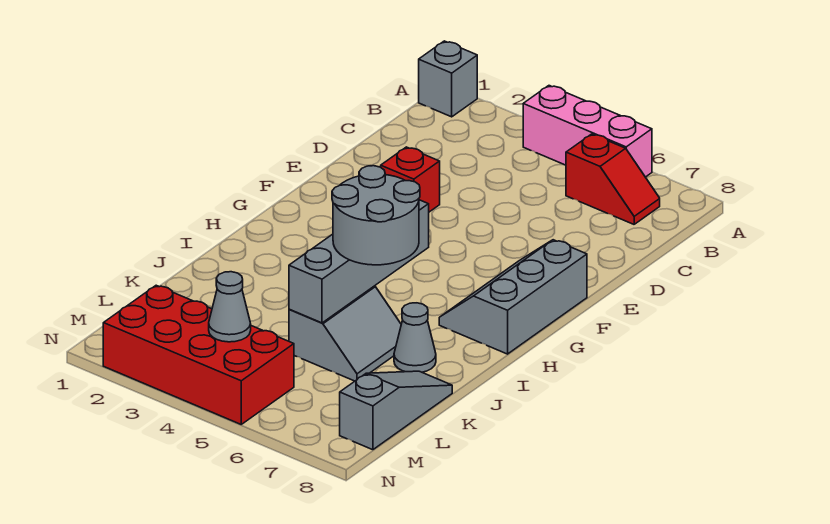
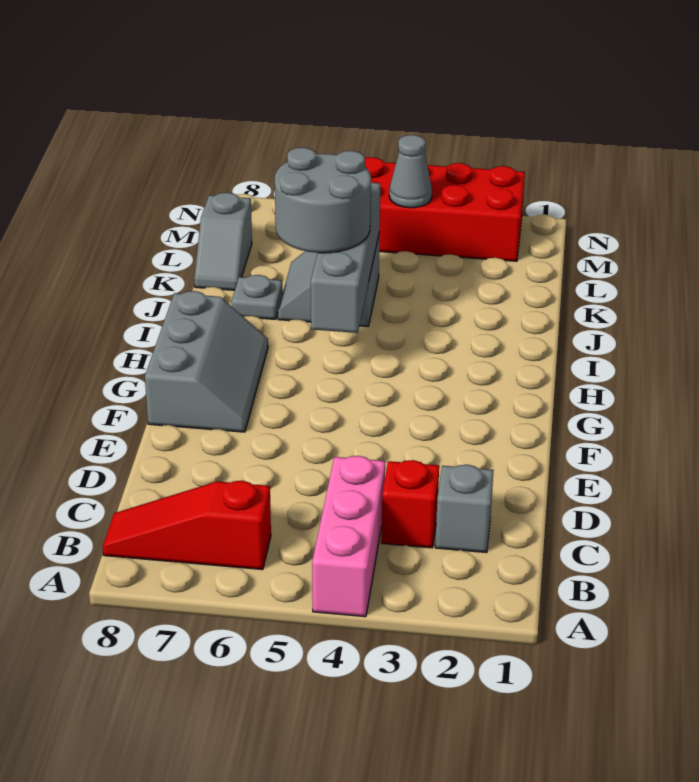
grey 1x1 brick [419,41,477,117] -> grey 1x1 brick moved to [435,465,493,553]
pink 1x3 brick [523,86,652,177] -> pink 1x3 brick turned to [312,456,385,617]
red 1x2 slope [566,134,660,224] -> red 1x3 slope [103,481,271,570]
red 1x1 brick [381,147,440,212] -> red 1x1 brick moved to [381,460,439,548]
grey 1x1 cone [394,303,436,372] -> grey 1x1 plate [231,275,282,319]
grey 1x3 slope [340,371,452,450] -> grey 1x2 slope [194,193,252,290]

